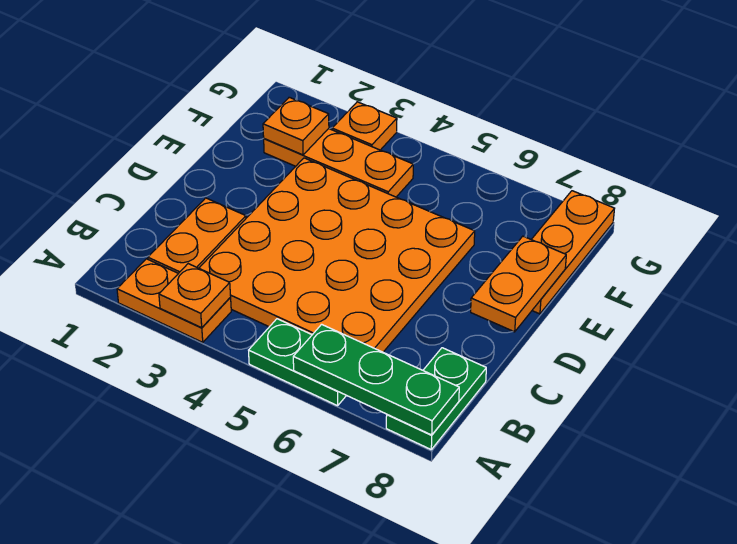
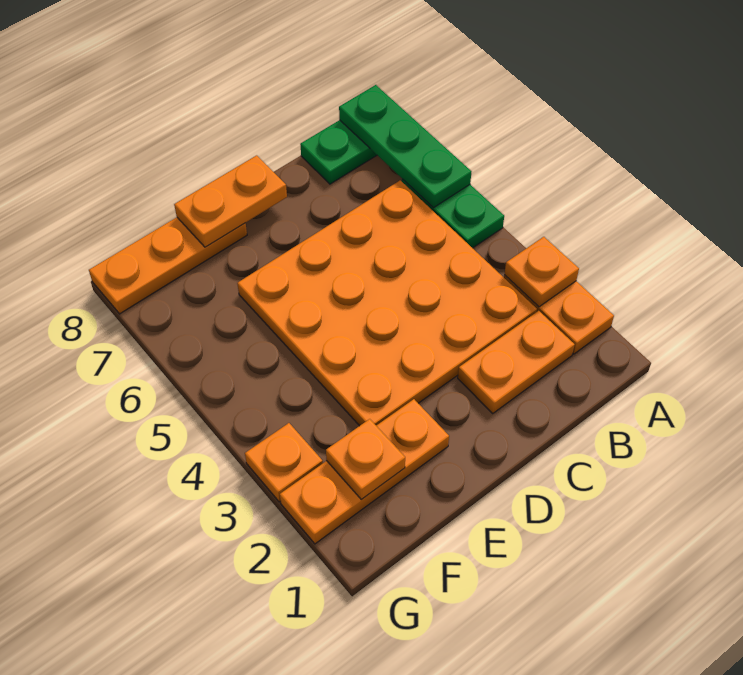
orange 1x3 plate [264,129,413,197] -> orange 1x3 plate turned to [280,399,449,544]

